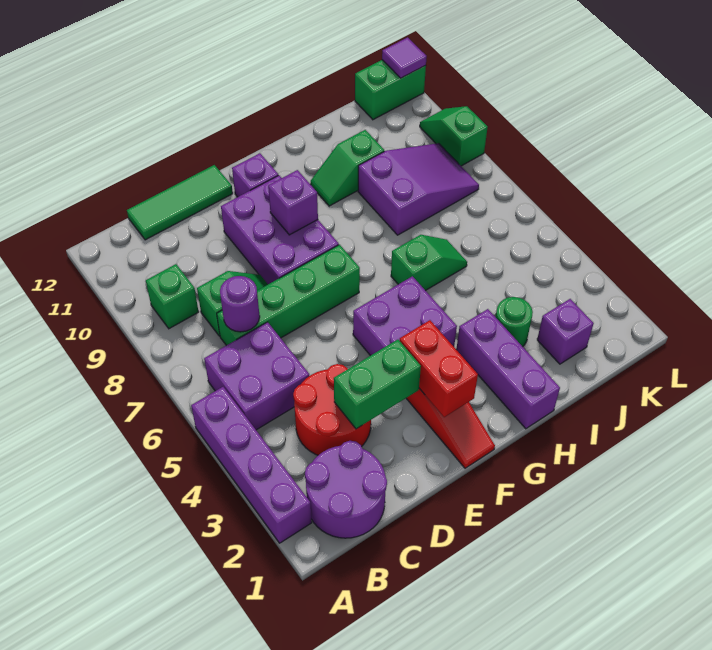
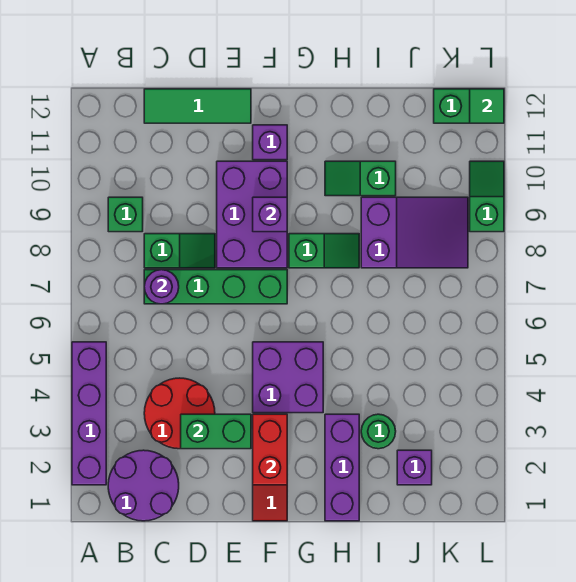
purple 2x2 brick [204,322,309,430] -> none
green 1x2 slope [391,235,467,291] -> green 1x2 slope moved to [289,234,359,268]
purple 1x1 tile [382,37,427,78] -> green 1x1 tile [470,89,504,123]

